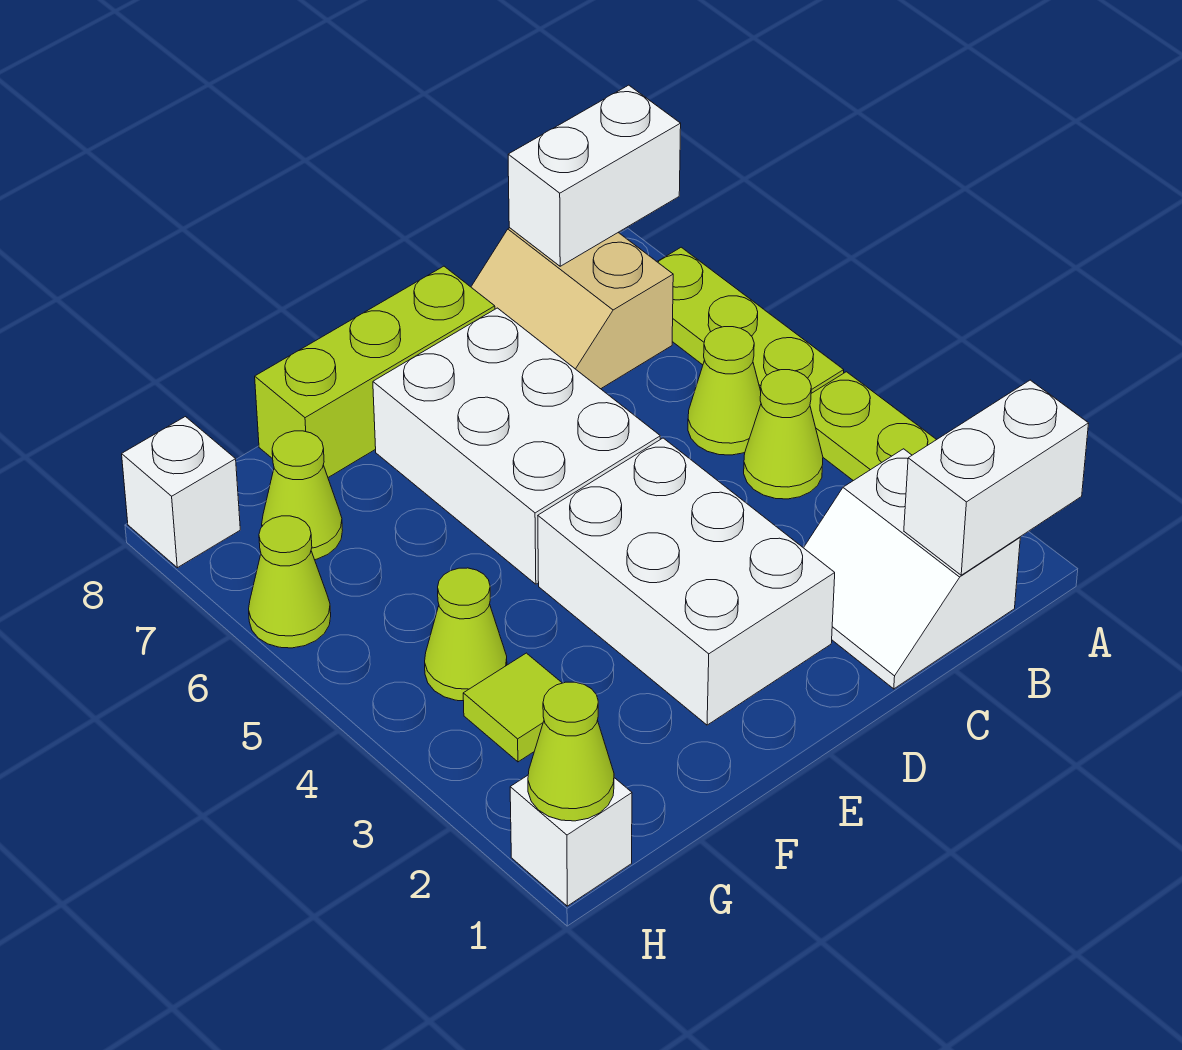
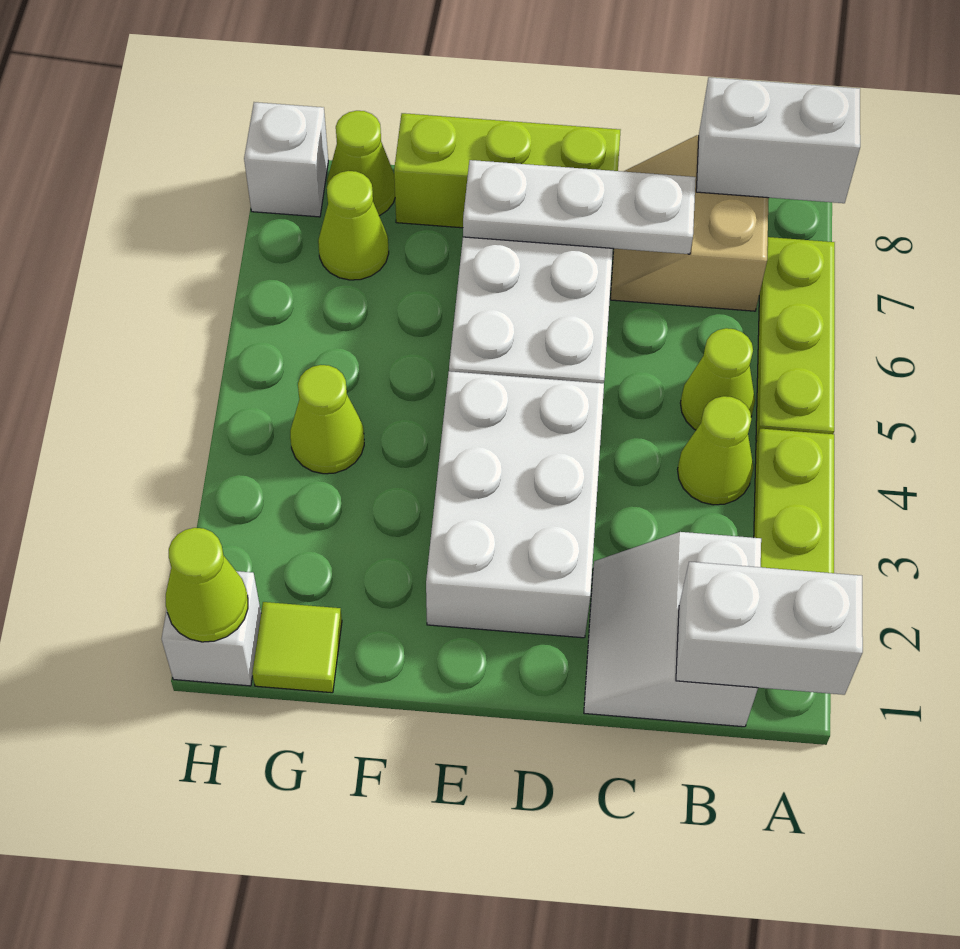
none -> white 1x3 plate [463,160,696,254]
lime 1x1 tile [463,653,562,762] -> lime 1x1 tile moved to [252,602,342,693]
lime 1x1 cone [249,516,331,648] -> lime 1x1 cone moved to [327,111,395,216]

